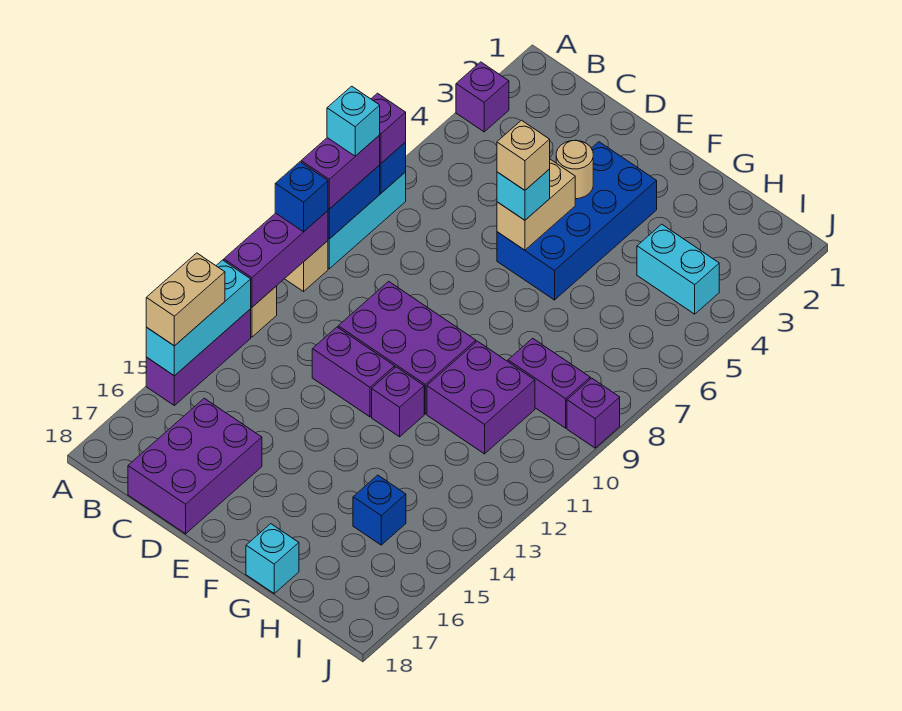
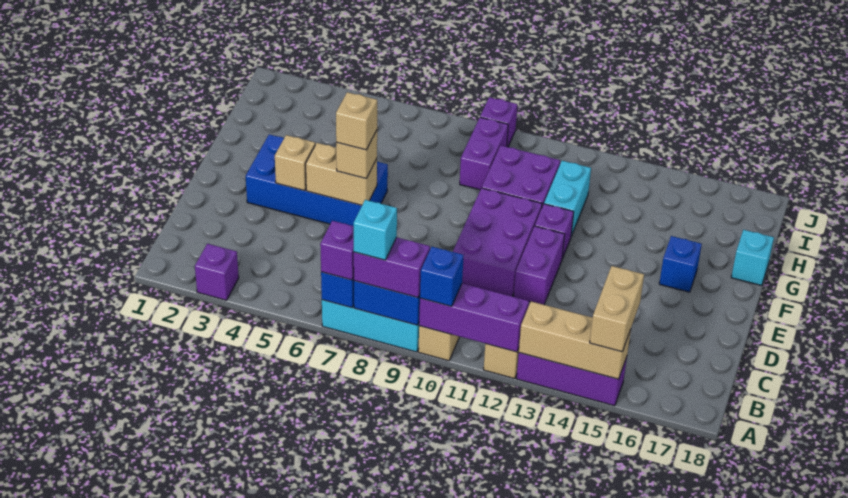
cyan 1x3 brick [146,260,251,376] -> tan 1x3 brick [519,302,631,379]
tan 1x2 brick [146,253,225,346] -> tan 1x2 brick turned to [590,266,644,352]
purple 2x3 brick [128,398,262,534] -> none
tan 1x1 round brick [556,140,593,199] -> tan 1x1 brick [275,135,315,191]
cyan 1x1 brick [497,169,550,220] -> tan 1x1 brick [336,130,377,178]
cyan 1x2 brick [637,224,719,314] -> cyan 1x2 brick moved to [544,161,591,236]
blue 1x1 brick [353,475,406,545] -> blue 1x1 brick moved to [659,236,702,292]

